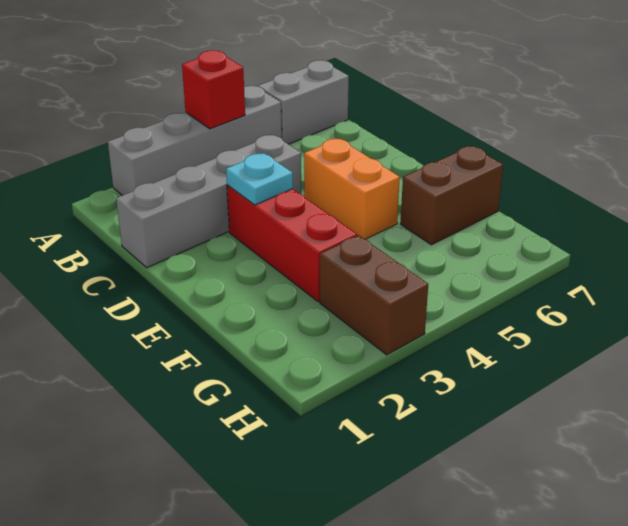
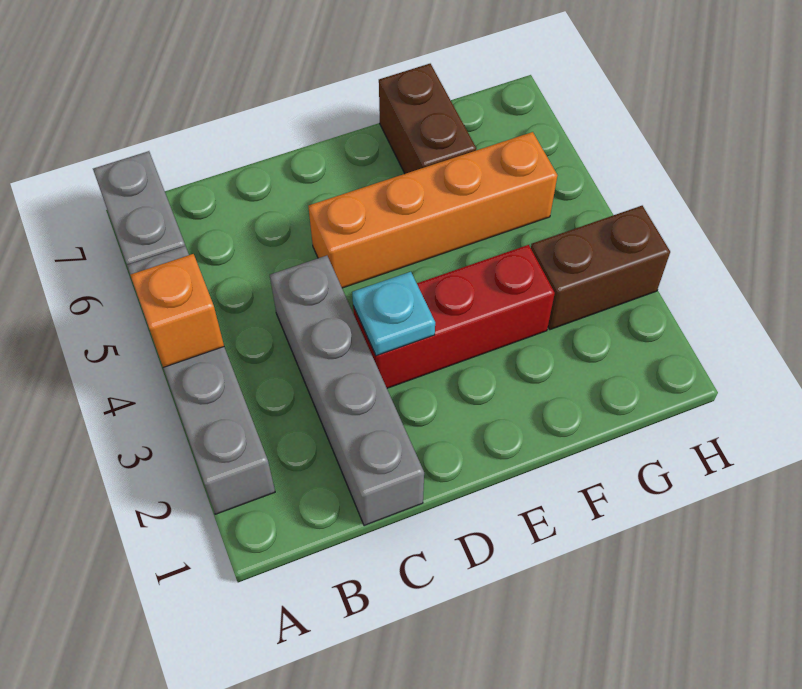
red 1x1 brick [182,50,245,129] -> orange 1x1 brick [130,254,224,367]
orange 1x2 brick [304,139,400,239] -> orange 1x4 brick [308,132,558,288]

